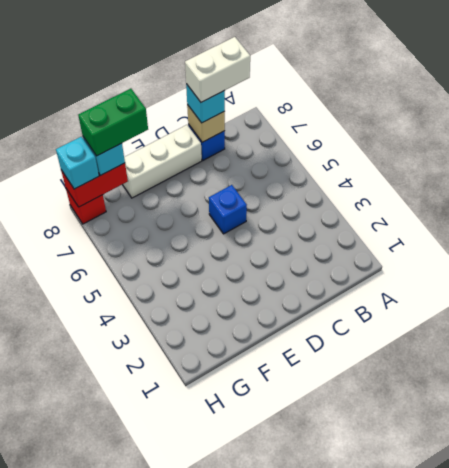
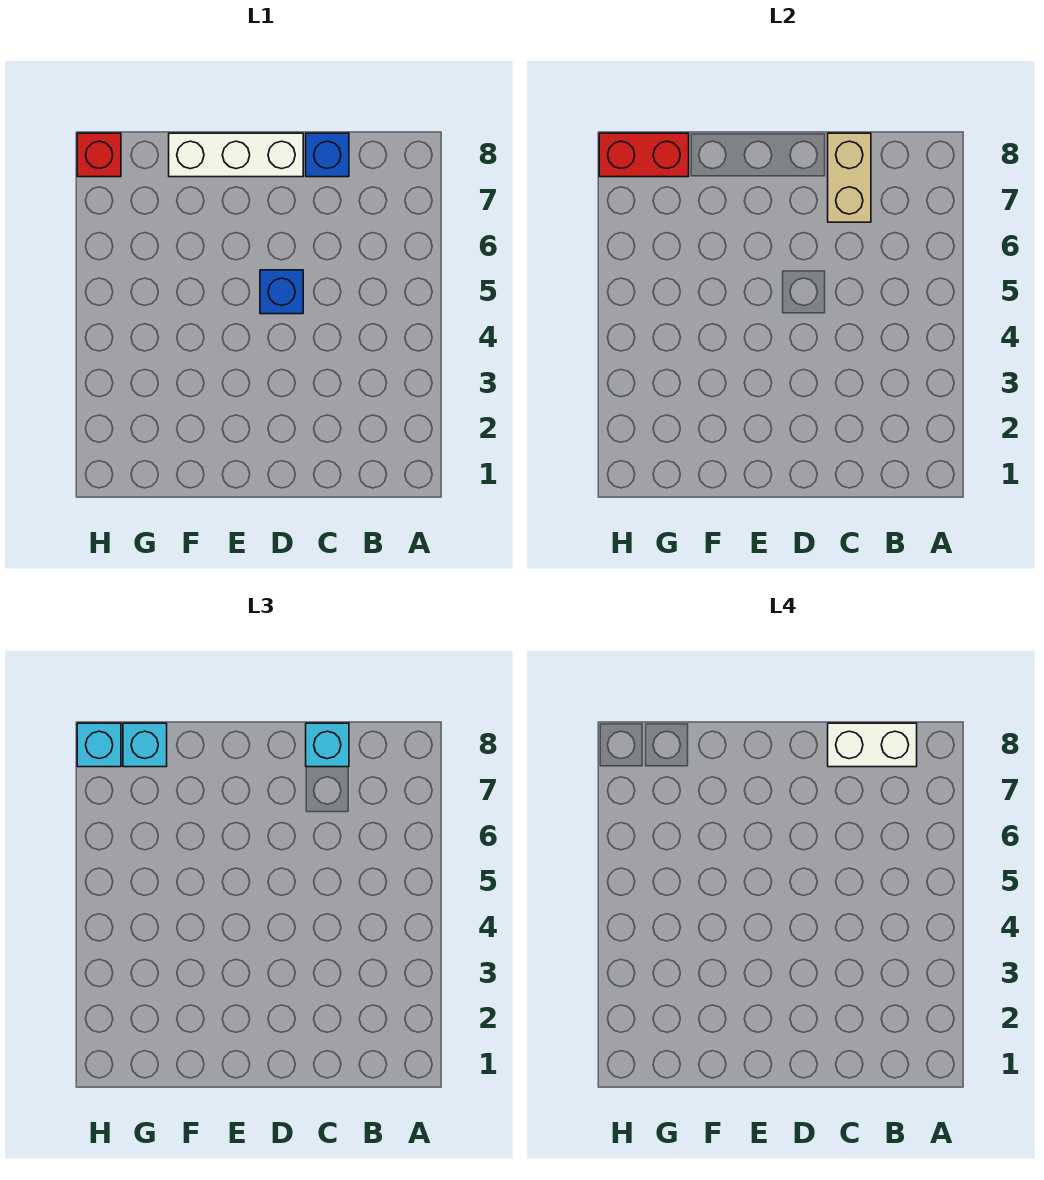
tan 1x1 brick [187,105,225,142] -> tan 1x2 brick [828,133,871,222]
green 1x2 brick [78,89,148,156] -> none

